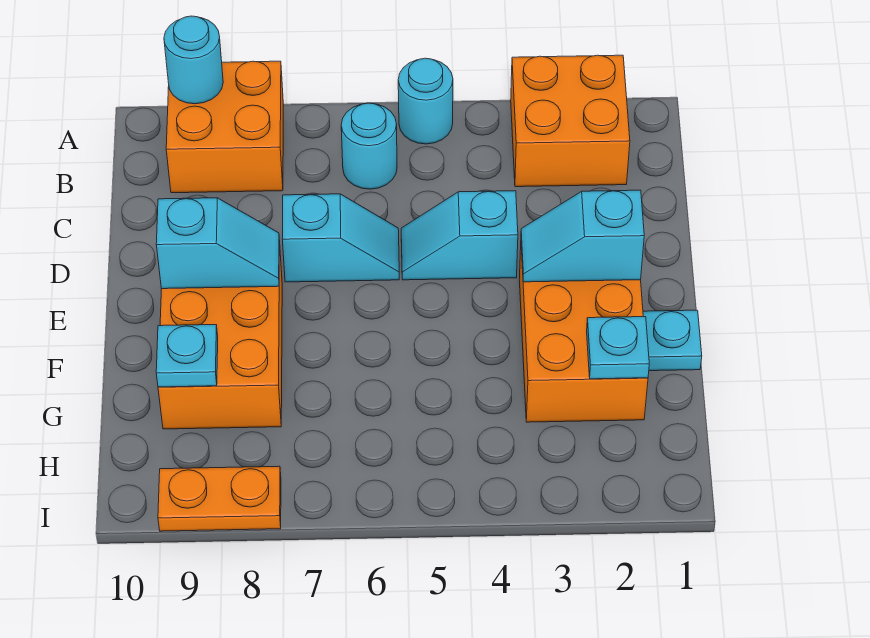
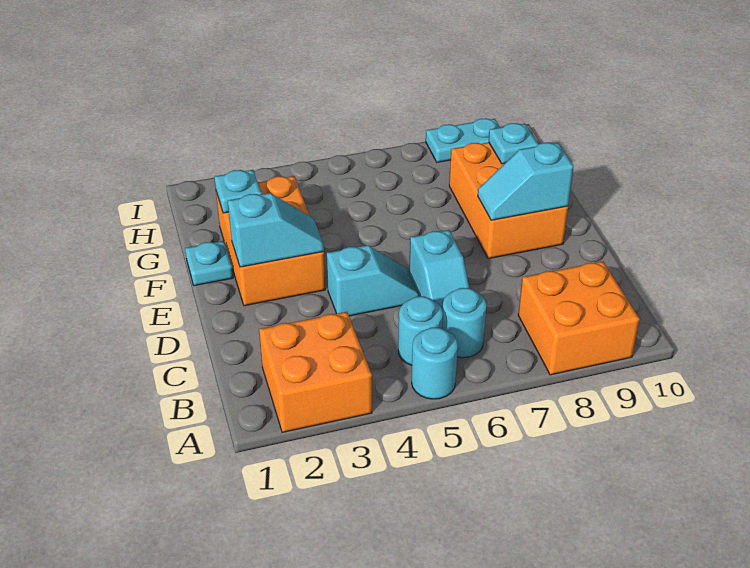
cyan 1x1 round brick [164,16,223,104] -> cyan 1x1 round brick moved to [398,296,443,365]
cyan 1x2 slope [282,194,399,282] -> cyan 1x2 slope turned to [409,230,469,310]
orange 1x2 plate [158,466,281,531] -> cyan 1x2 plate [426,118,500,162]

